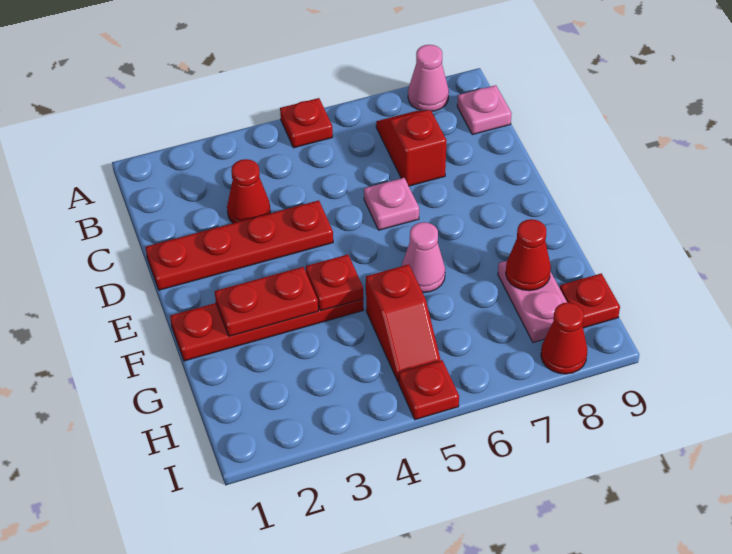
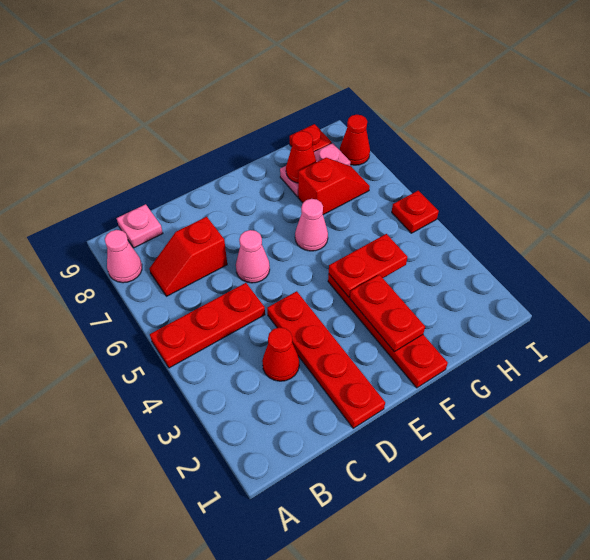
red 1x1 plate [280,98,333,148] -> red 1x3 plate [150,283,265,368]
pink 1x1 plate [364,178,419,230] -> pink 1x1 cone [236,230,270,283]
red 1x1 plate [306,255,363,311] -> red 1x2 plate [329,234,407,297]
red 1x2 slope [366,264,441,382] -> red 1x2 slope moved to [298,158,370,215]

